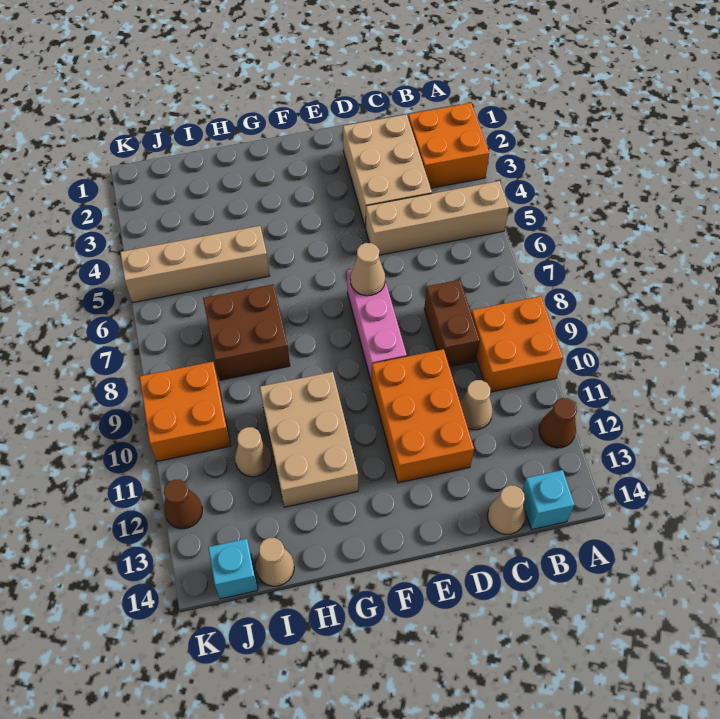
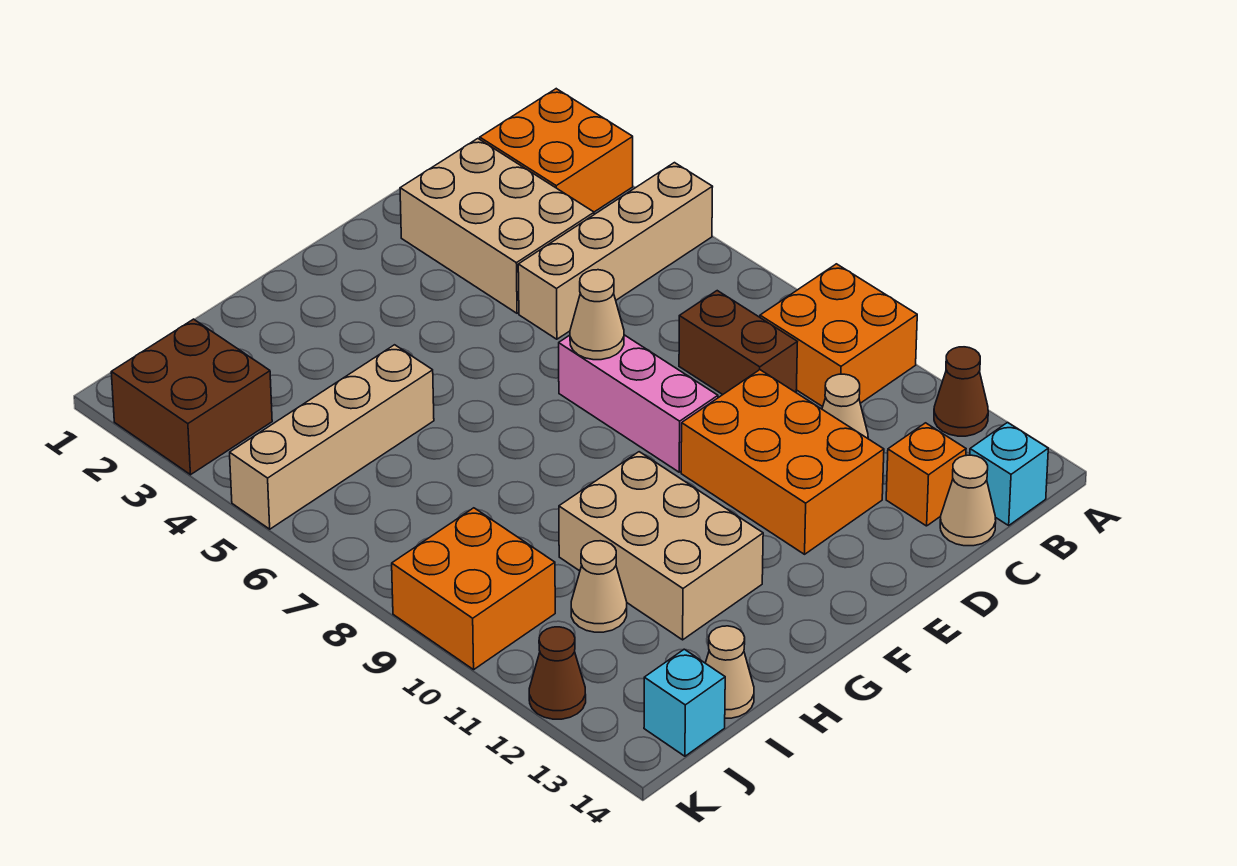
none -> orange 1x1 brick [886,423,966,526]
brown 2x2 brick [203,284,290,380] -> brown 2x2 brick moved to [111,319,272,475]

